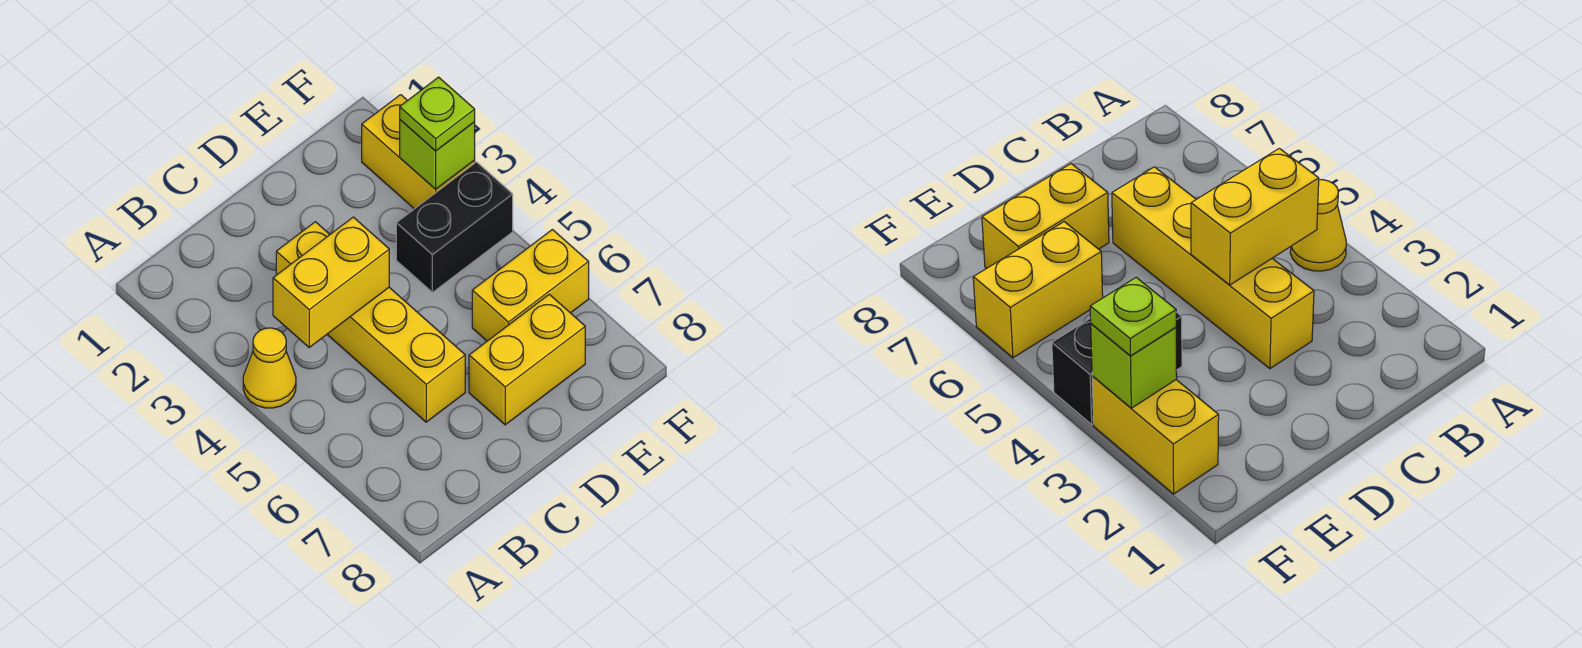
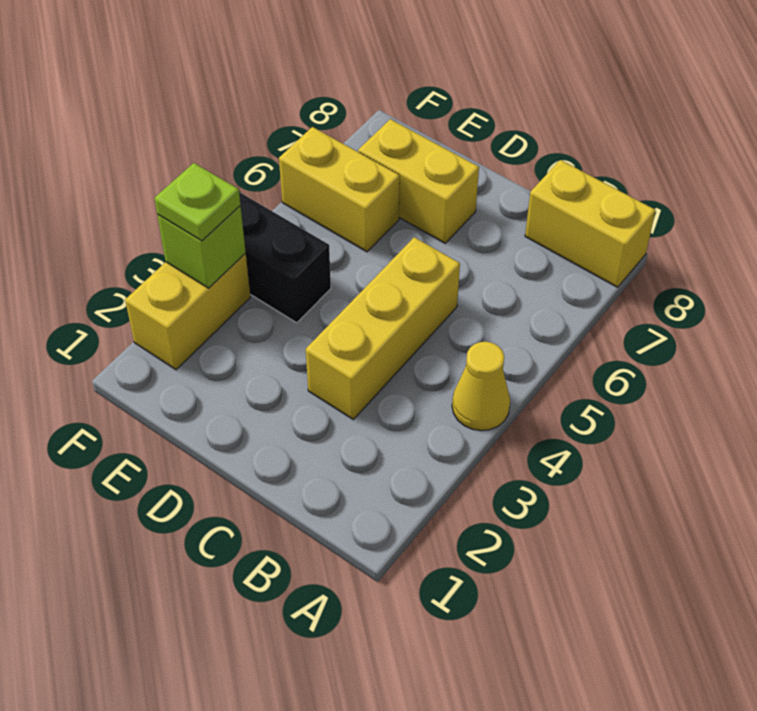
yellow 1x2 brick [273,217,389,347] -> yellow 1x2 brick moved to [525,160,655,287]
yellow 1x4 brick [276,222,465,422] -> yellow 1x3 brick [306,237,460,419]

